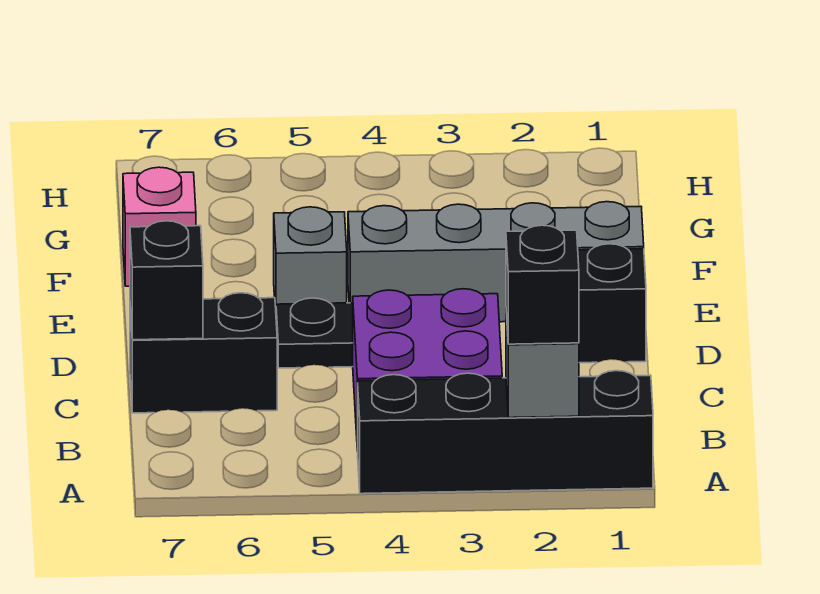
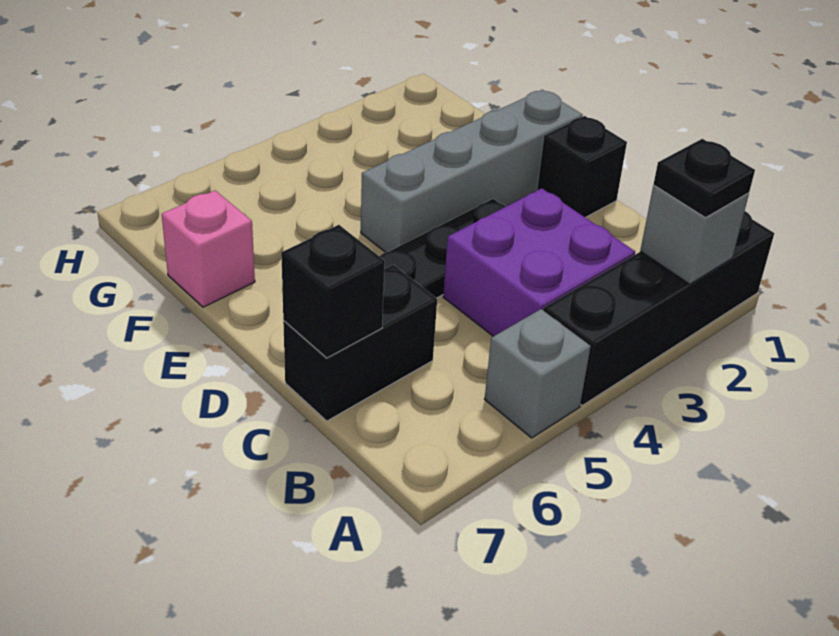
black 1x1 brick [506,225,579,344] -> black 1x1 plate [653,139,755,218]
grey 1x1 brick [274,207,347,307] -> grey 1x1 brick moved to [485,309,591,438]

